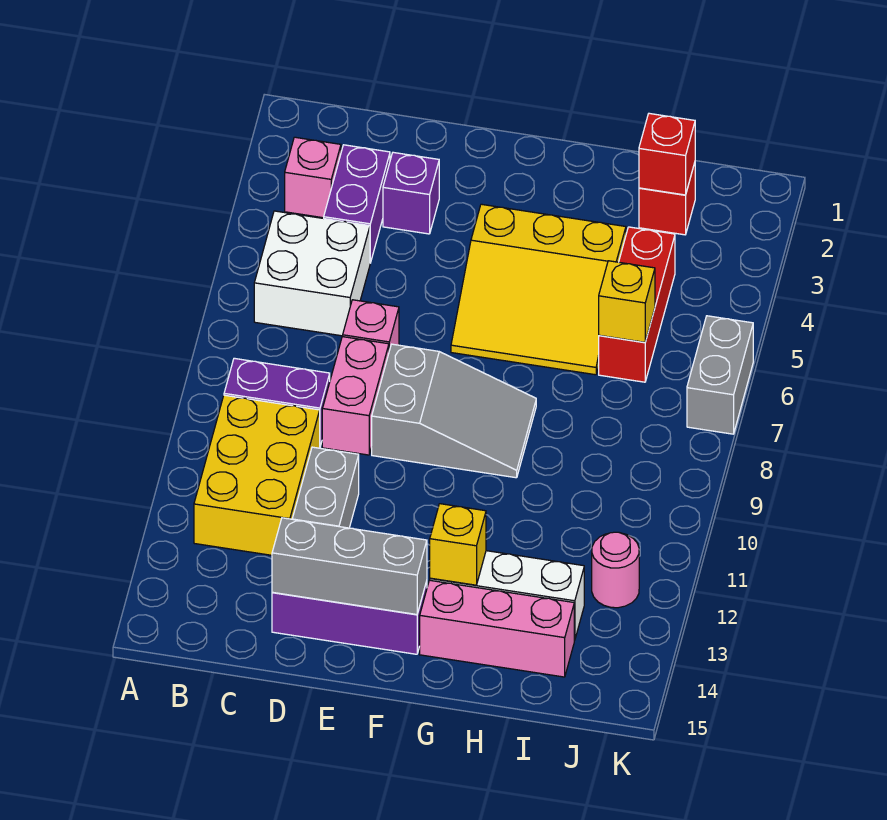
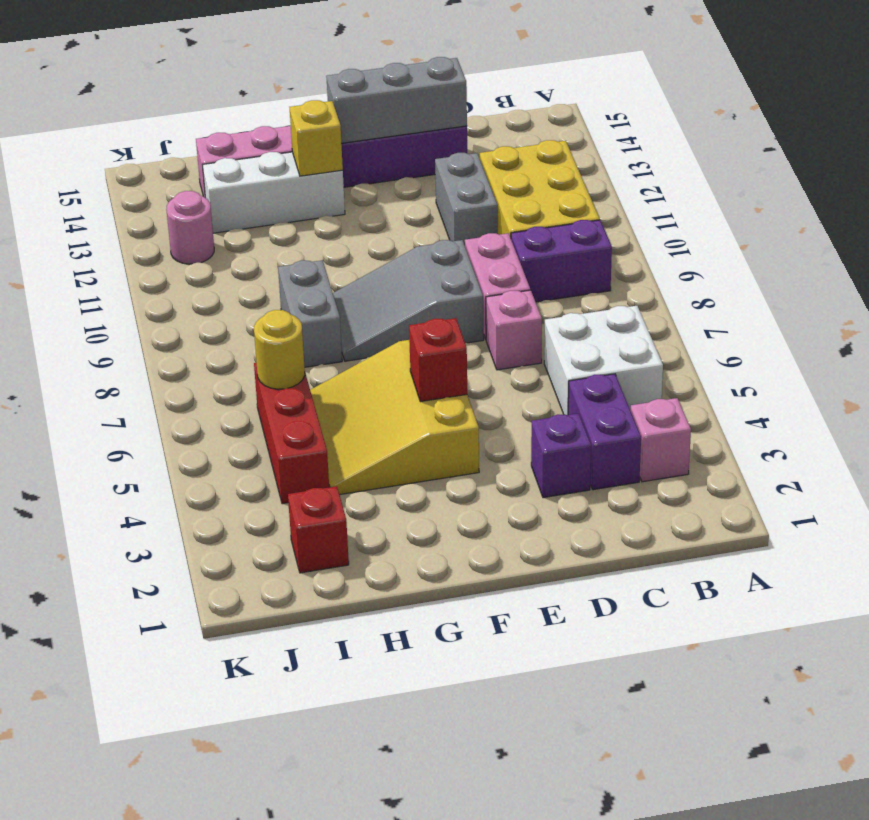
yellow 3x3 slope [451,204,626,375] -> yellow 3x3 slope turned to [310,340,479,495]
red 1x1 brick [639,113,695,195] -> red 1x1 brick moved to [409,318,467,402]
yellow 1x1 brick [599,261,655,342] -> yellow 1x1 round brick [254,310,305,389]
grey 1x2 brick [687,316,753,434] -> grey 1x2 brick moved to [278,260,342,367]

